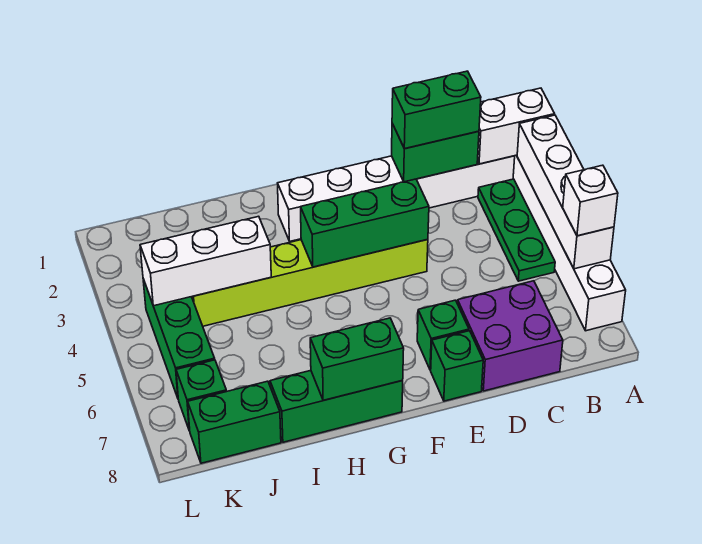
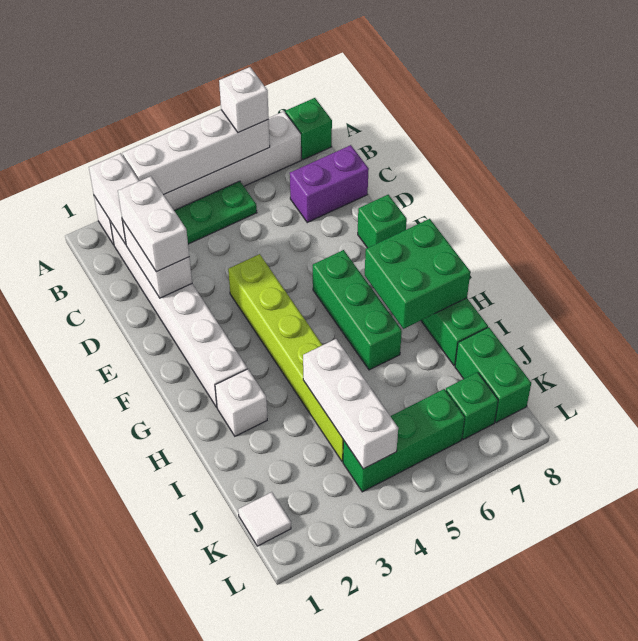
green 1x2 brick [392,124,479,182] -> white 1x2 brick [122,220,192,298]
green 1x2 brick [392,71,481,149] -> white 1x2 brick [118,176,189,272]
purple 2x2 brick [457,281,563,391] -> purple 1x2 brick [290,145,369,222]
green 1x3 brick [301,179,429,267] -> green 1x3 brick moved to [313,250,402,370]
green 1x1 brick [417,300,469,370] -> green 1x1 brick moved to [286,98,332,160]
green 1x2 brick [310,318,404,400] -> green 2x2 brick [365,219,470,329]
none -> white 1x1 brick [215,369,267,436]
none -> white 1x1 tile [238,492,291,546]

